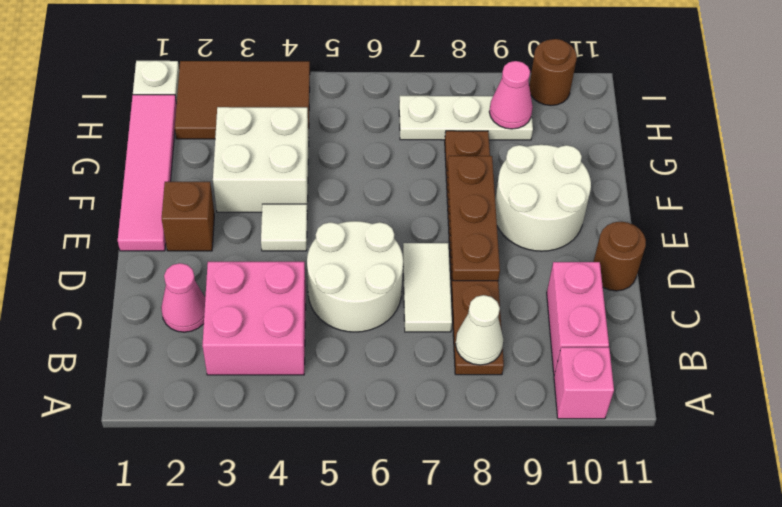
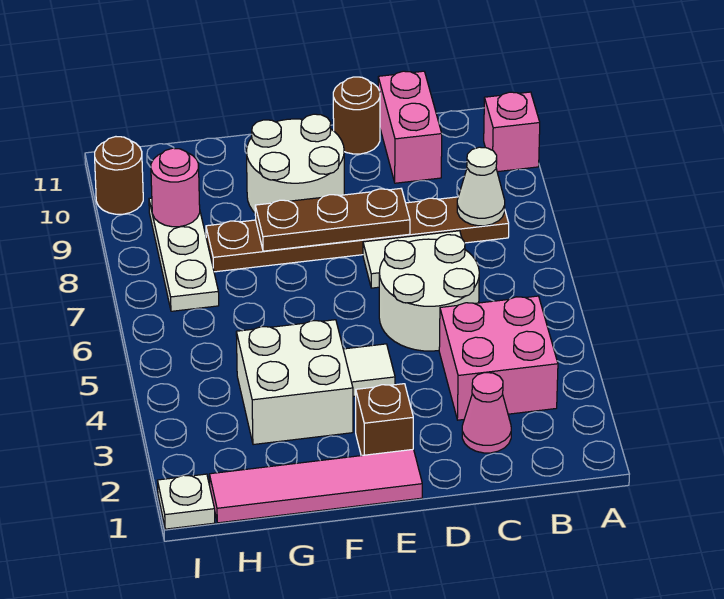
pink 1x2 brick [547,262,609,374] -> pink 1x2 brick turned to [378,71,442,183]
brown 2x3 tile [175,61,310,139] -> none
pink 1x1 cone [489,61,533,129] -> pink 1x1 round brick [151,148,200,227]

